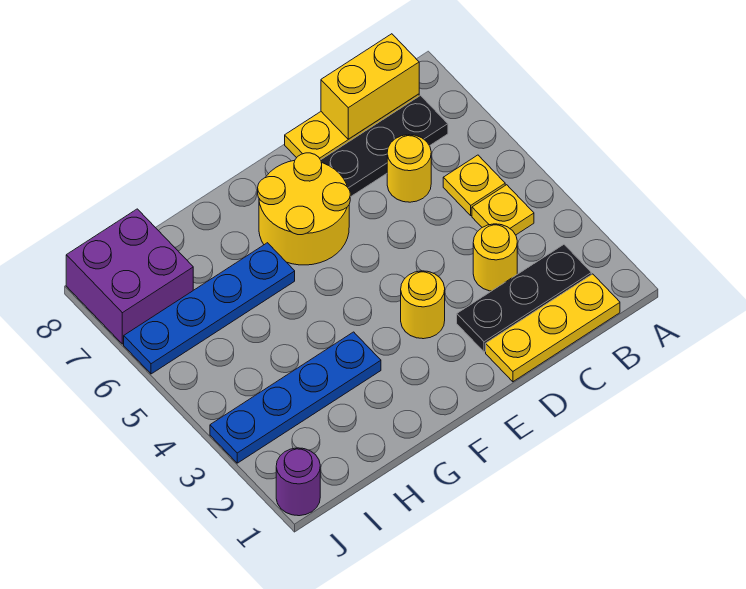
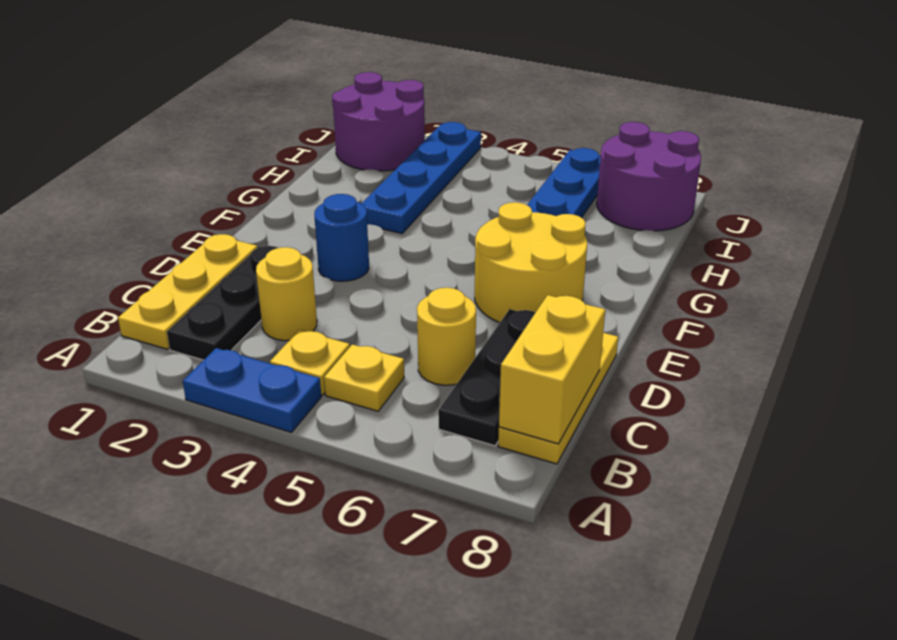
none -> blue 1x2 plate [183,348,321,432]
yellow 1x1 round brick [401,271,445,339] -> blue 1x1 round brick [314,194,369,281]
purple 2x2 brick [66,209,193,344] -> purple 2x2 round brick [597,122,701,231]
purple 1x1 round brick [276,448,320,516] -> purple 2x2 round brick [332,72,425,171]

